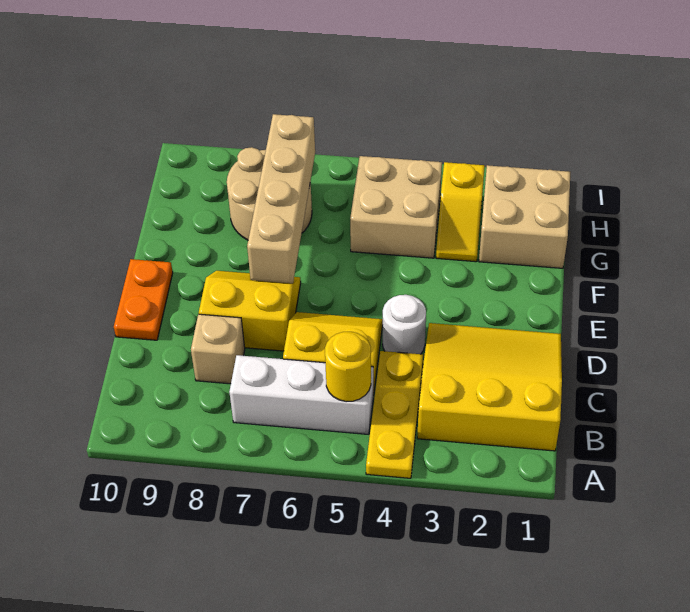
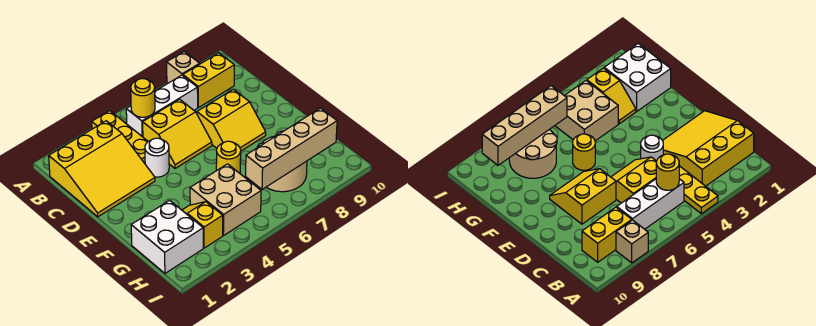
none -> yellow 1x2 brick [183,53,234,108]
tan 1x1 brick [191,314,245,384] -> tan 1x1 brick moved to [167,52,200,84]
orange 1x2 plate [114,259,173,340] -> none
tan 1x4 brick [247,114,315,283] -> tan 1x4 brick turned to [246,108,337,189]
none -> yellow 1x1 round brick [216,141,241,173]
tan 2x2 brick [479,165,570,268] -> white 2x2 brick [131,200,203,273]

